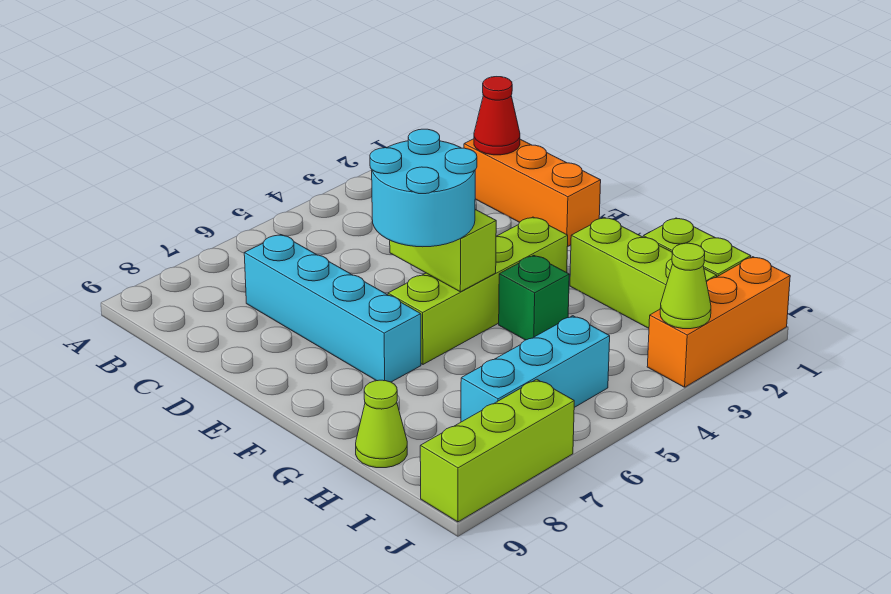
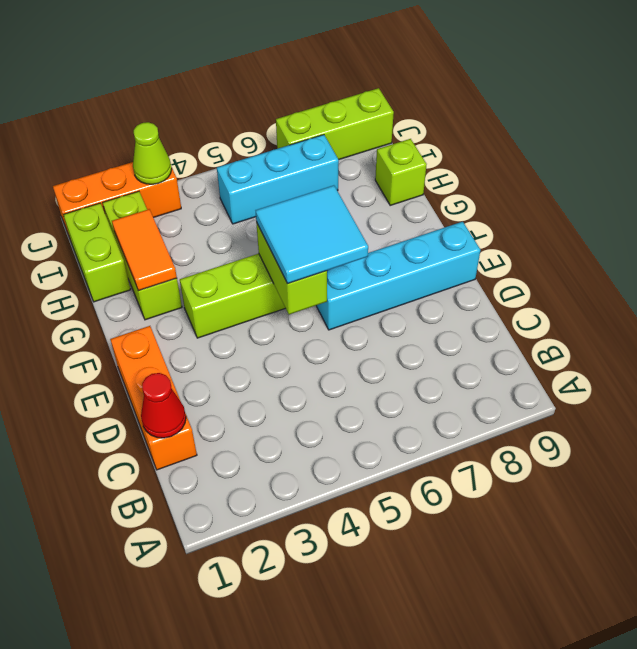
cyan 1x4 brick [244,235,421,382] -> cyan 1x4 brick turned to [316,222,480,330]
cyan 2x2 round brick [370,129,477,247] -> cyan 2x2 tile [255,185,368,284]
none -> orange 1x2 tile [112,209,177,291]
green 1x1 brick [499,255,569,340] -> none
lime 1x1 cone [356,380,407,468] -> lime 1x1 brick [375,139,427,205]

